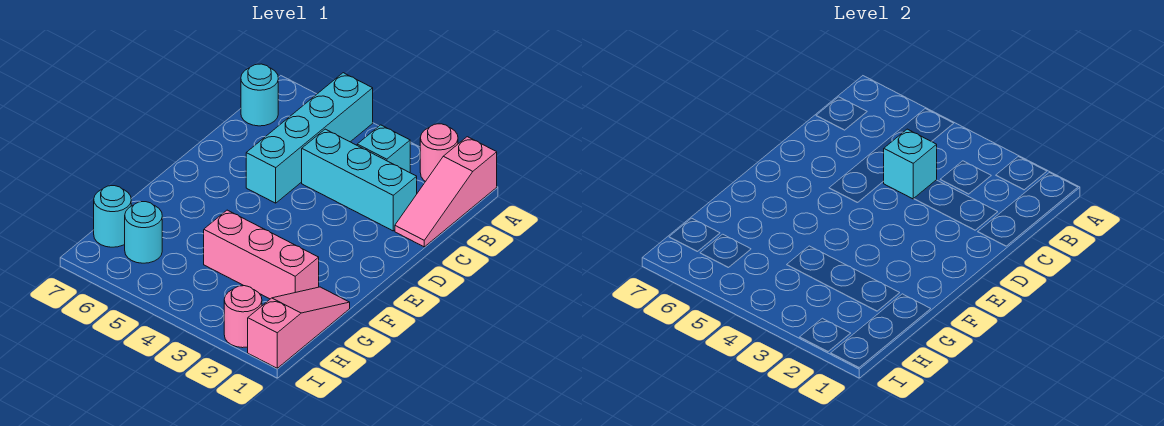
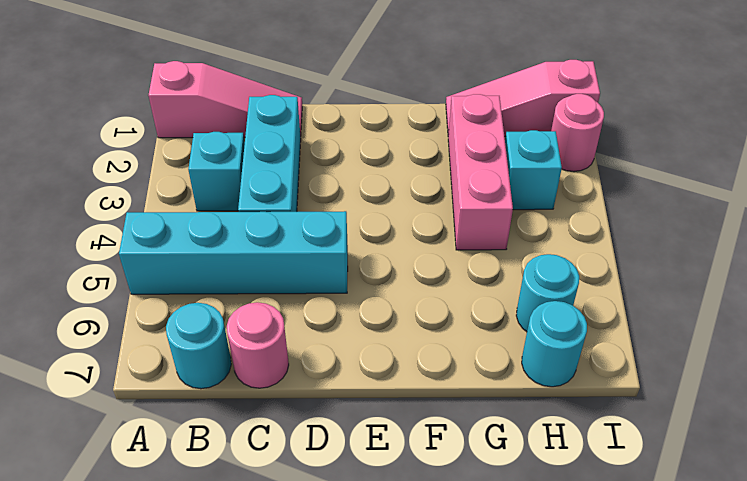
pink 1x1 round brick [420,124,458,182] -> pink 1x1 round brick moved to [227,302,289,388]
cyan 1x1 brick [883,129,937,199] -> cyan 1x1 brick moved to [505,130,562,210]

